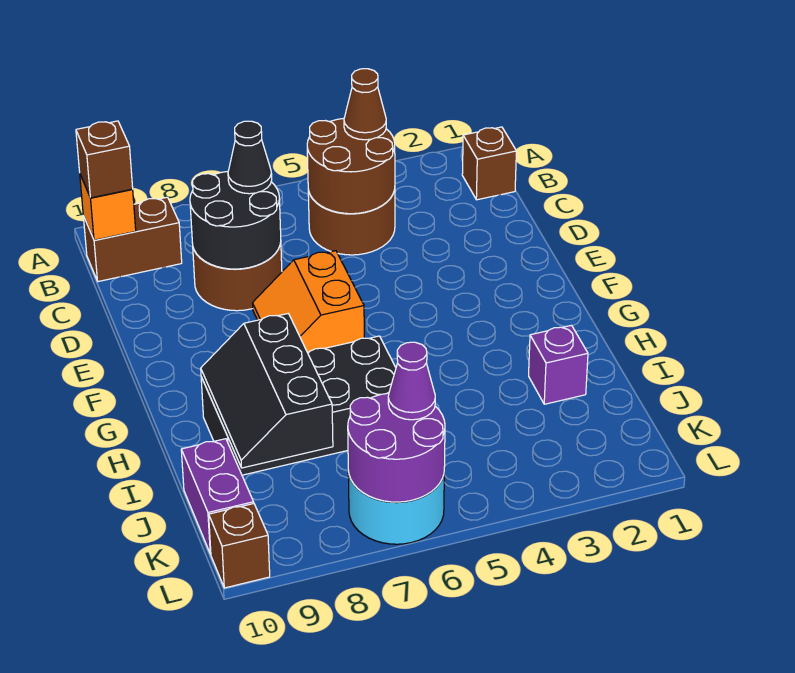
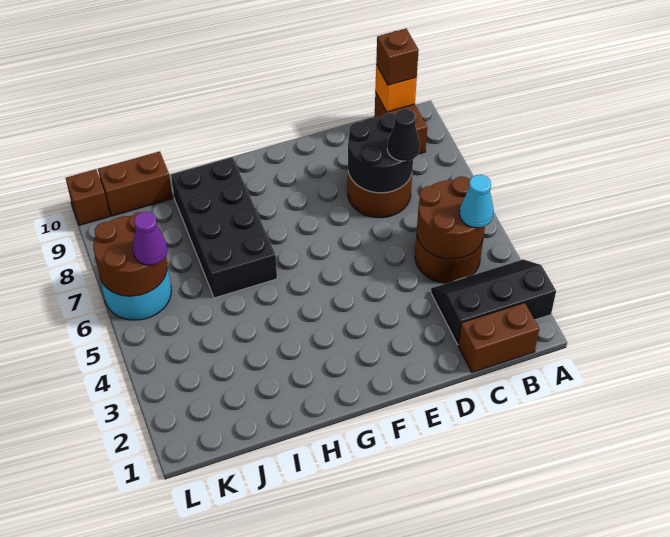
brown 1x1 brick [462,127,516,200] -> brown 1x2 brick [458,303,539,372]
brown 1x1 cone [344,69,386,140] -> cyan 1x1 cone [460,175,494,228]
orange 2x2 slope [252,251,364,352] -> none
black 2x3 slope [201,314,333,468] -> black 2x3 slope moved to [431,259,556,344]
purple 1x1 brick [529,325,588,404] -> none
purple 1x2 brick [181,439,254,554] -> brown 1x2 brick [98,152,173,216]
purple 2x2 round brick [348,393,445,502] -> brown 2x2 round brick [93,212,167,296]

